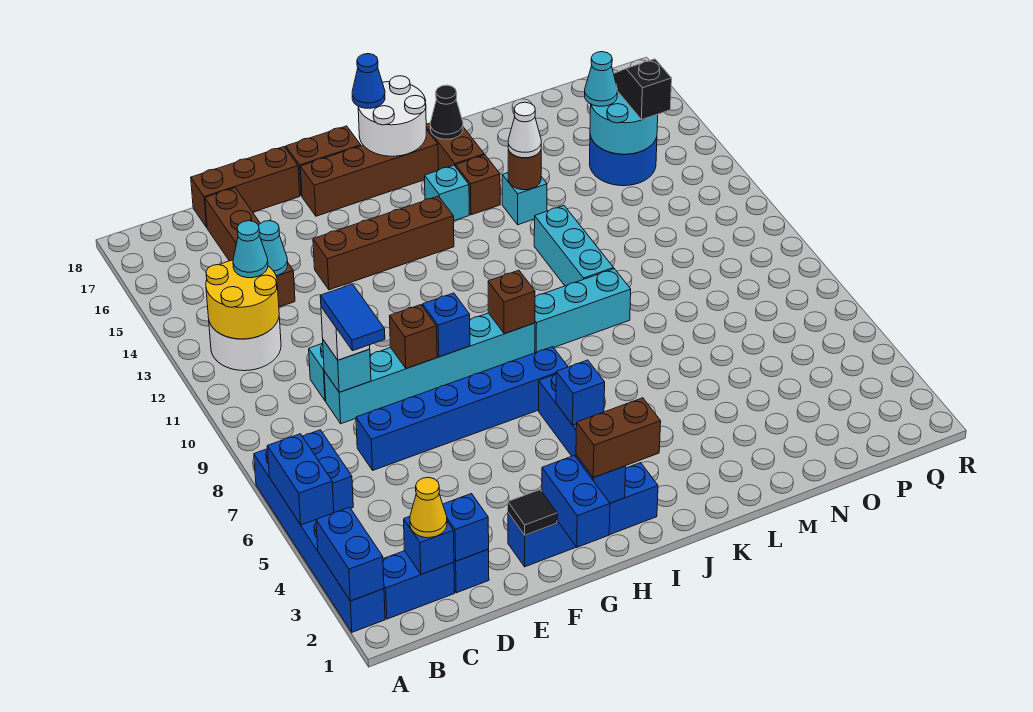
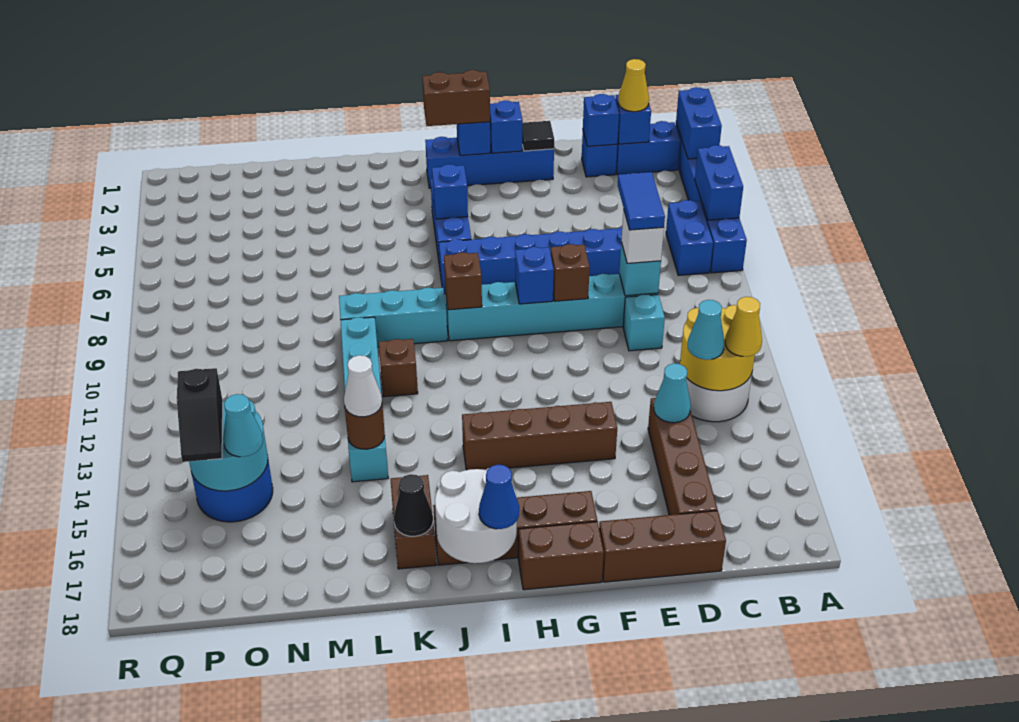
none -> yellow 1x1 cone [725,297,762,357]
blue 1x2 brick [542,456,610,547] -> blue 1x1 brick [490,101,523,153]
cyan 1x1 brick [425,165,469,221] -> none
brown 1x1 brick [456,155,500,215] -> brown 1x1 brick moved to [379,339,418,397]

